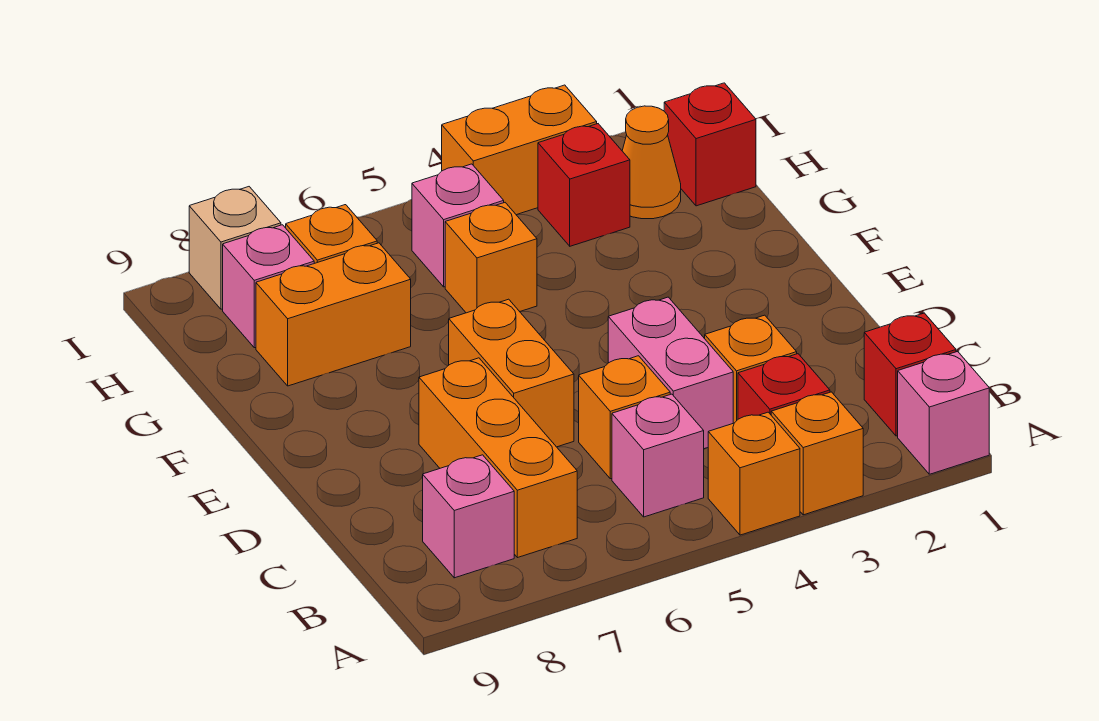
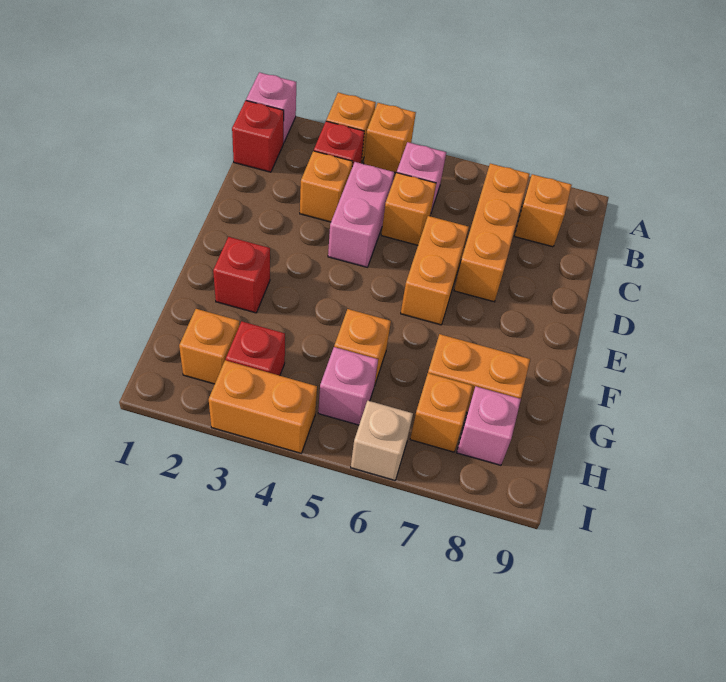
pink 1x1 brick [423,455,514,578] -> orange 1x1 brick [514,174,572,247]
red 1x1 brick [664,83,756,206] -> red 1x1 brick moved to [213,237,270,313]
orange 1x1 cone [622,106,681,219] -> orange 1x1 brick [179,309,239,384]
tan 1x1 brick [189,187,281,309] -> tan 1x1 brick moved to [351,401,413,480]

